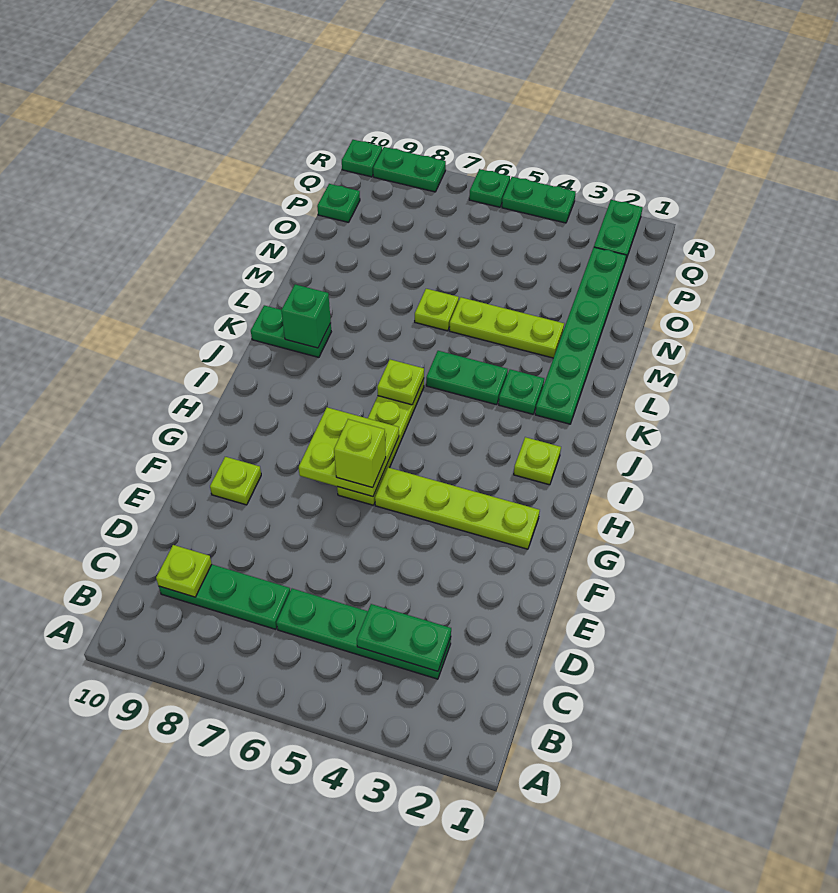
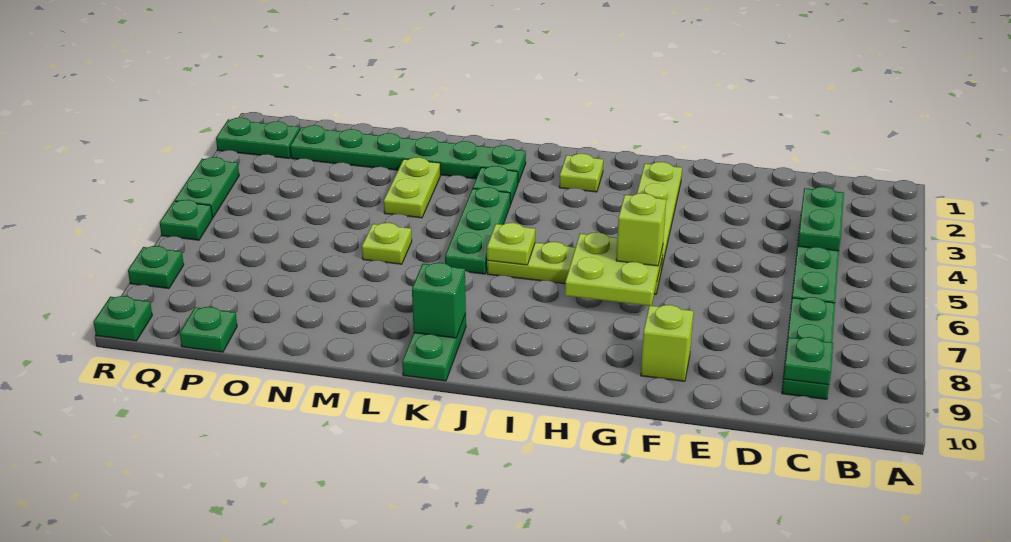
lime 1x1 plate [156,545,212,597] -> green 1x1 plate [783,337,833,385]
lime 1x1 plate [210,457,261,505] -> lime 1x1 brick [641,305,693,381]
green 1x2 plate [426,351,508,405] -> green 1x3 plate [445,187,510,274]
lime 1x3 plate [449,297,564,358] -> lime 1x2 plate [384,157,441,218]
green 1x2 plate [373,147,446,192] -> green 1x1 plate [128,246,184,289]

